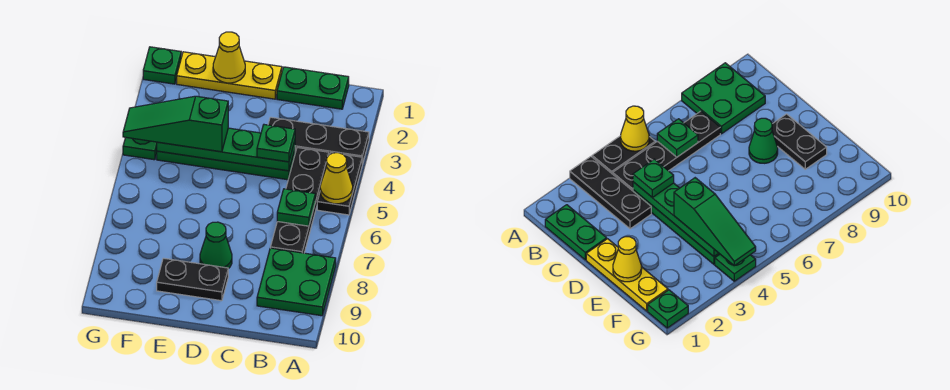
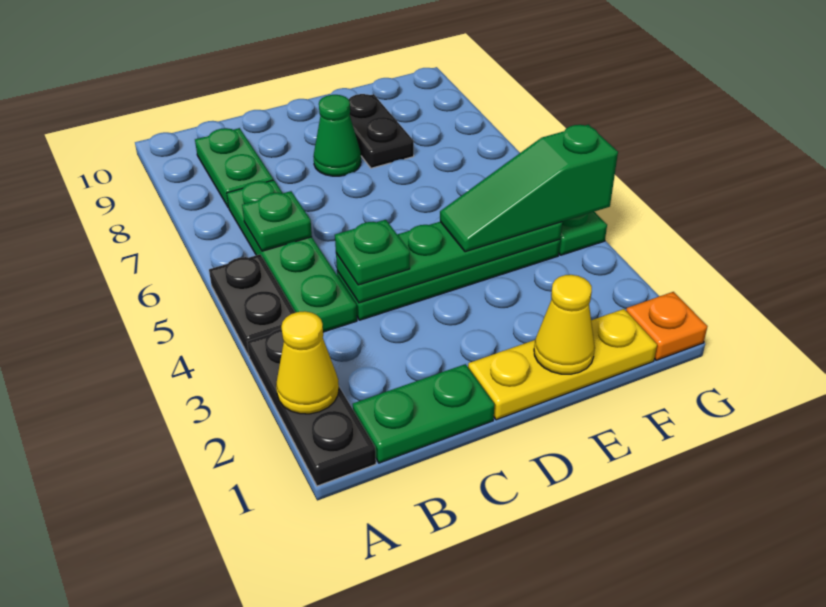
black 1x3 plate [268,117,369,164] -> black 1x3 plate turned to [247,329,376,486]
yellow 1x1 cone [320,153,353,204] -> yellow 1x1 cone moved to [276,311,339,414]
green 2x2 plate [257,248,336,316] -> green 1x2 plate [195,128,273,208]
black 1x4 plate [271,147,329,253] -> green 1x4 plate [227,180,357,332]
black 1x2 plate [157,258,228,301] -> black 1x2 plate turned to [349,94,414,168]
green 1x3 slope [123,96,228,152] -> green 1x3 slope turned to [440,125,618,252]
green 1x1 plate [143,47,181,84] -> orange 1x1 plate [626,292,707,360]

